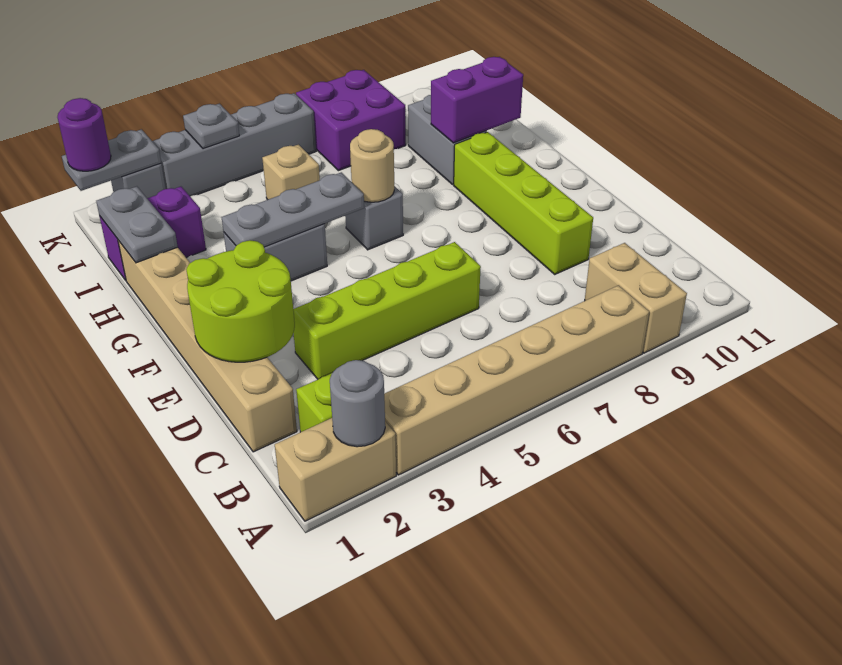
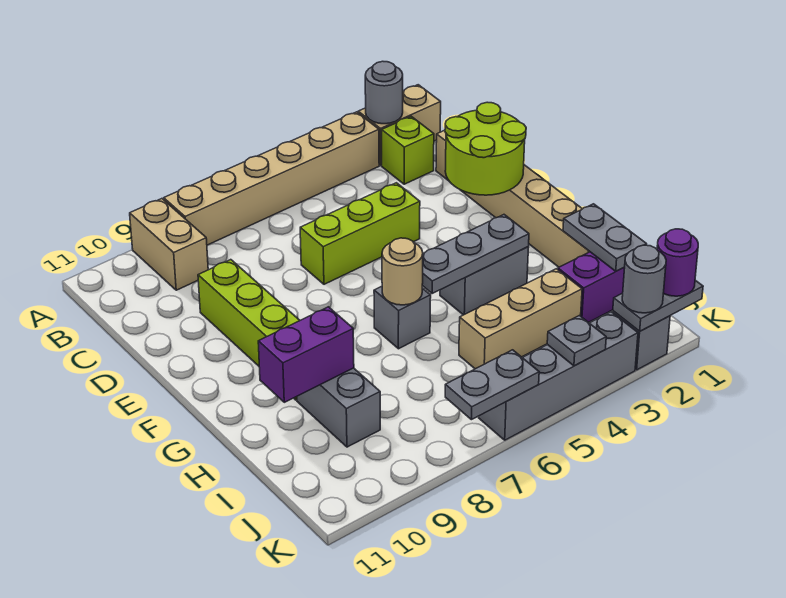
lime 1x4 brick [293,242,481,379] -> lime 1x3 brick [300,183,420,284]
tan 1x1 brick [262,145,320,200] -> tan 1x3 brick [459,269,582,369]
purple 2x2 brick [296,70,406,171] -> none
none -> grey 1x1 round brick [622,245,666,313]
none -> grey 1x2 plate [445,350,539,420]

